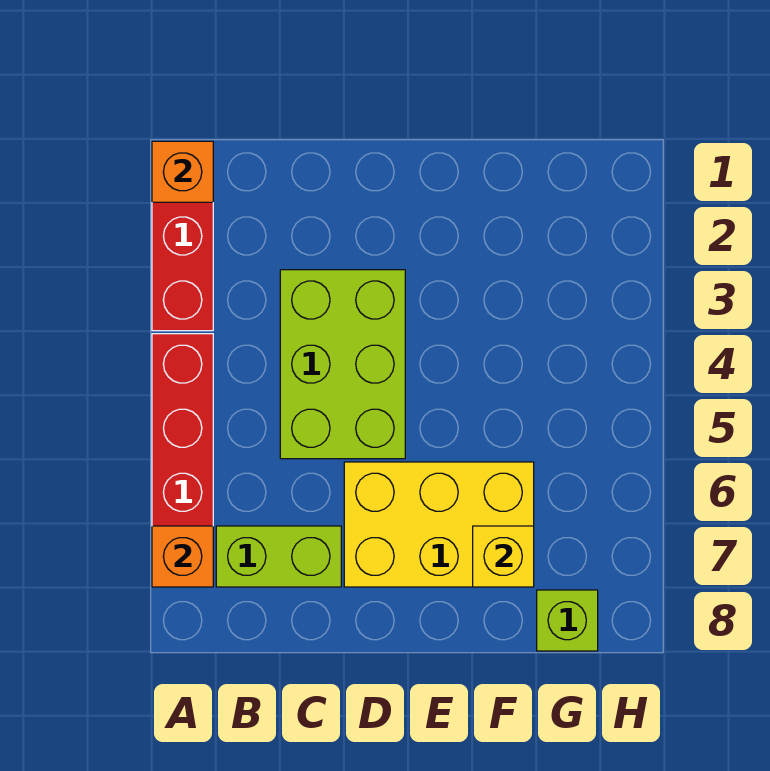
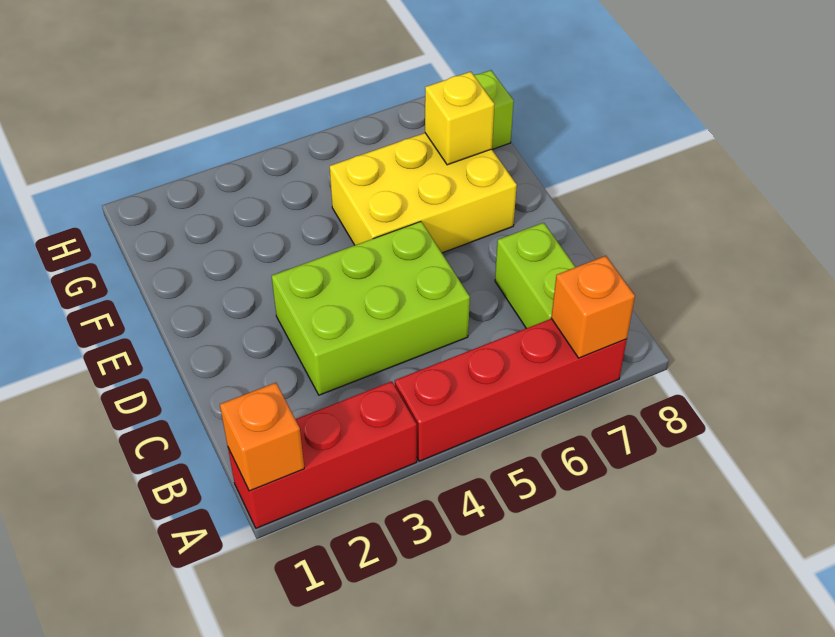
yellow 2x3 brick [344,462,534,587] -> yellow 2x3 brick turned to [330,133,517,253]

